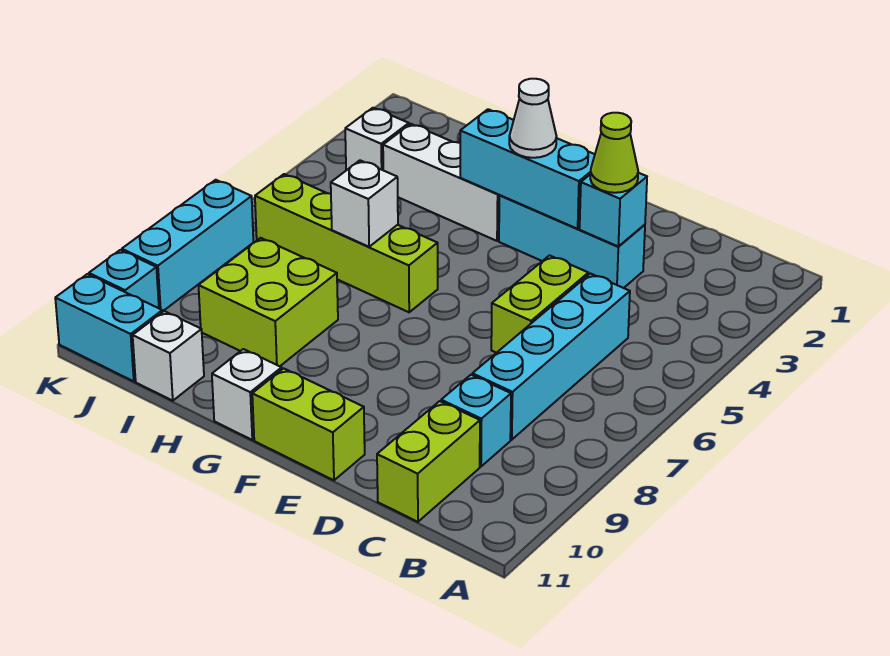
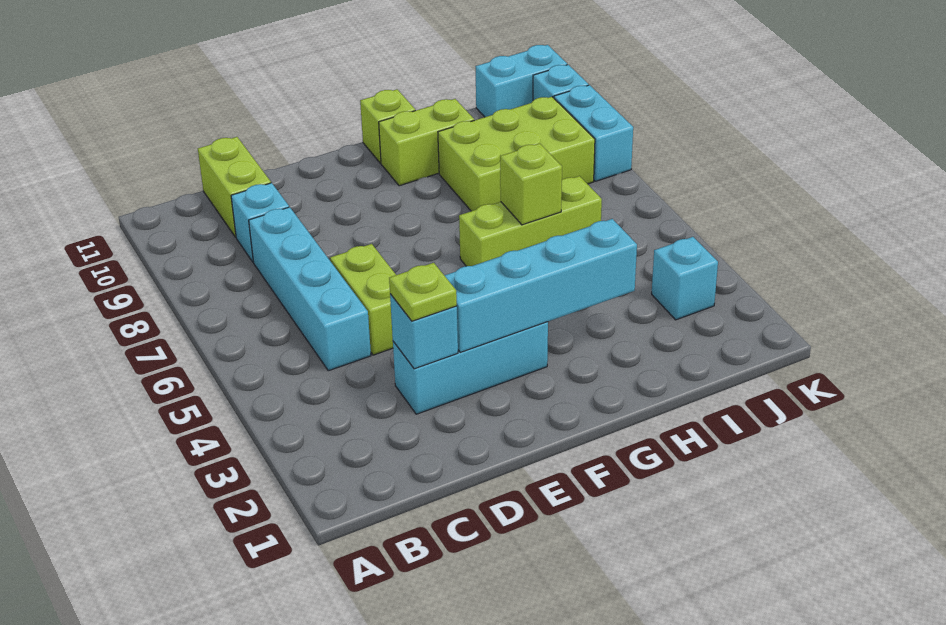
lime 1x1 cone [590,113,638,193] -> lime 1x1 plate [389,263,457,321]
cyan 1x3 brick [460,109,595,229] -> cyan 1x4 brick [444,219,637,352]
lime 1x2 brick [252,368,365,480] -> lime 1x2 brick moved to [379,99,474,186]
white 1x1 cone [509,79,557,158] -> none
white 1x3 brick [383,124,500,241] -> none
lime 1x4 brick [255,174,438,312] -> lime 1x3 brick [459,176,602,266]
white 1x1 brick [212,349,282,440] -> lime 1x1 brick [360,89,415,163]
white 1x1 brick [331,160,398,247] -> lime 1x1 brick [500,143,562,225]
lime 2x2 brick [198,238,338,366] -> lime 2x3 brick [438,97,595,211]
white 1x1 brick [133,311,204,401] -> none
white 1x1 brick [345,108,409,170] -> cyan 1x1 brick [652,237,718,320]
cyan 1x3 brick [122,180,253,312] -> cyan 1x2 brick [554,85,633,181]

